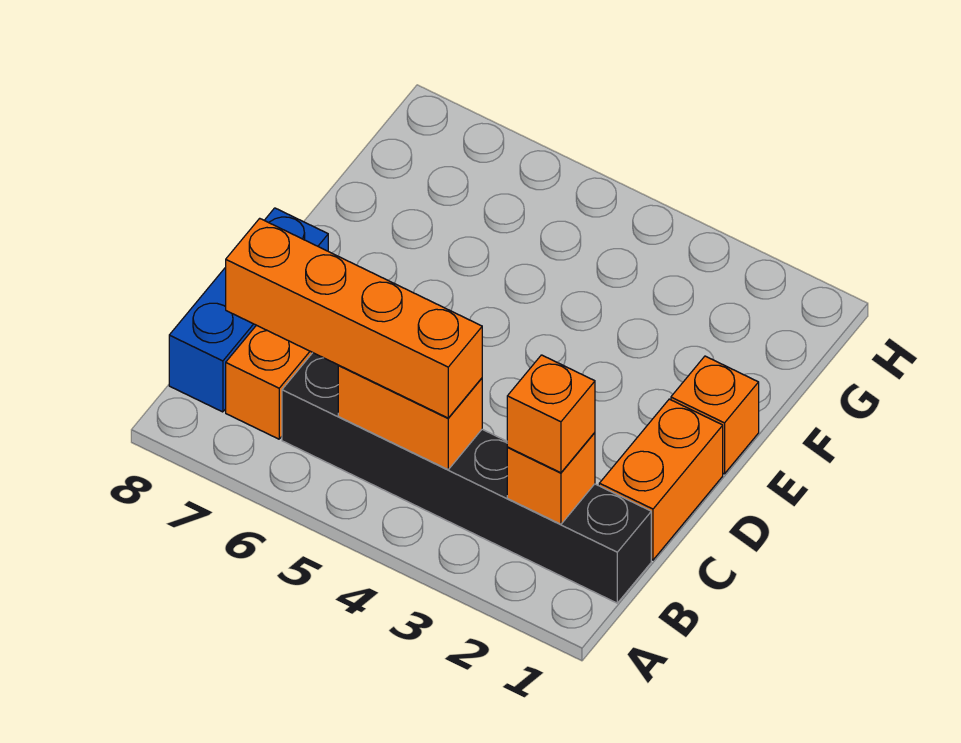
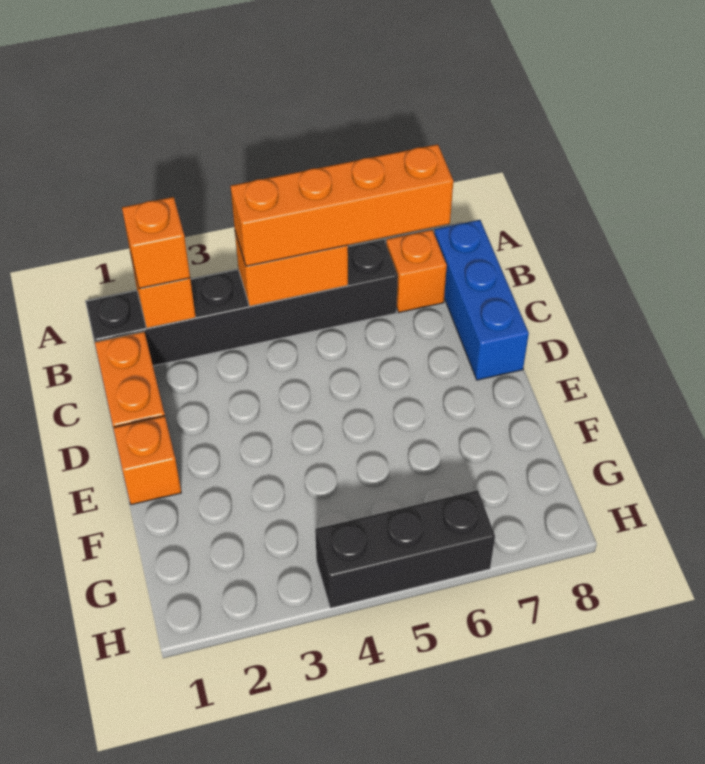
none -> black 1x3 brick [315,490,495,608]

